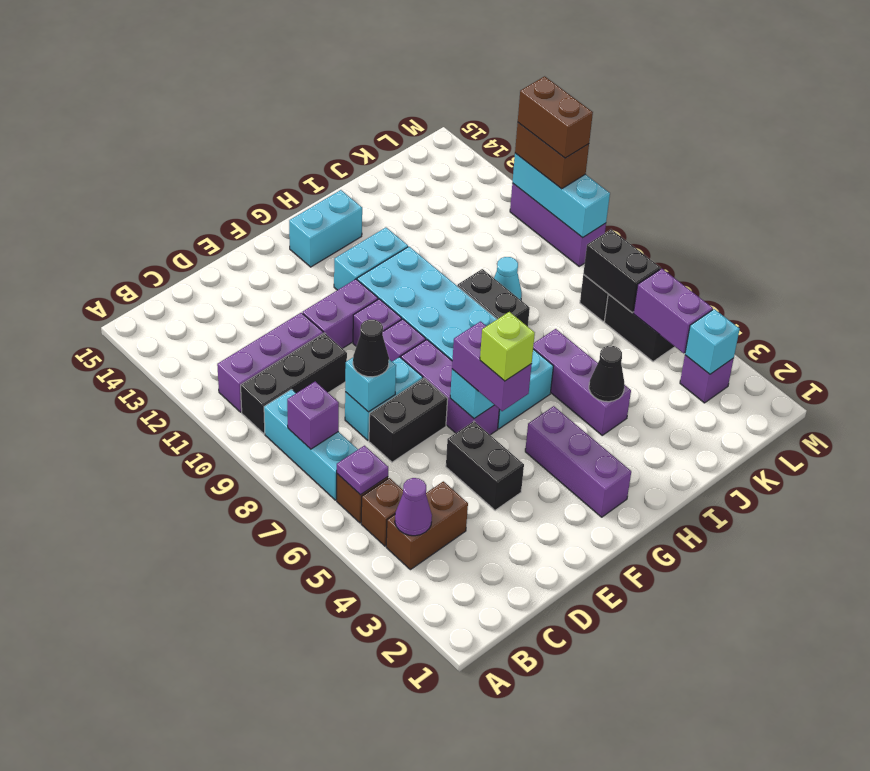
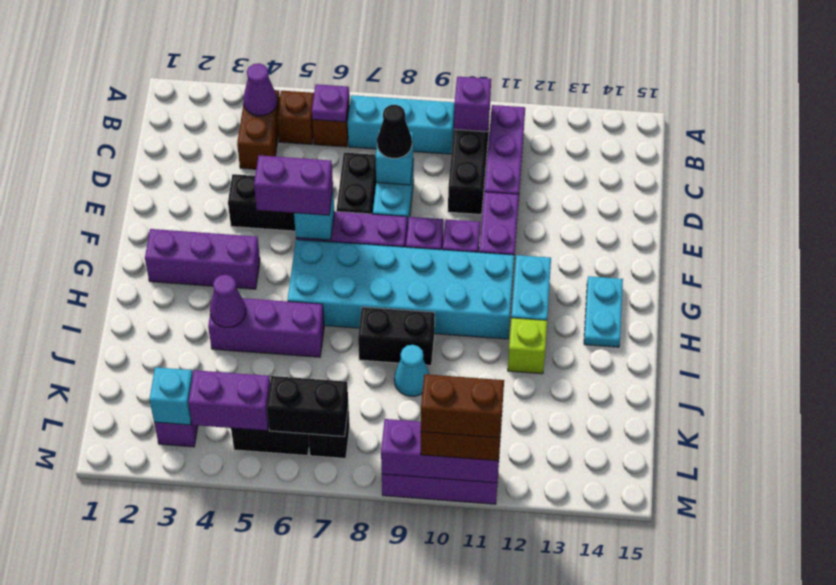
purple 1x1 brick [287,382,339,449] -> purple 1x1 brick moved to [454,77,491,132]
lime 1x1 brick [480,312,535,381] -> lime 1x1 brick moved to [508,318,547,374]
cyan 1x2 brick [289,190,362,267] -> cyan 1x2 plate [584,276,623,347]
black 1x1 cone [589,346,624,402] -> purple 1x1 cone [210,274,246,327]
cyan 1x3 brick [513,153,610,238] -> purple 1x3 brick [381,419,501,483]

